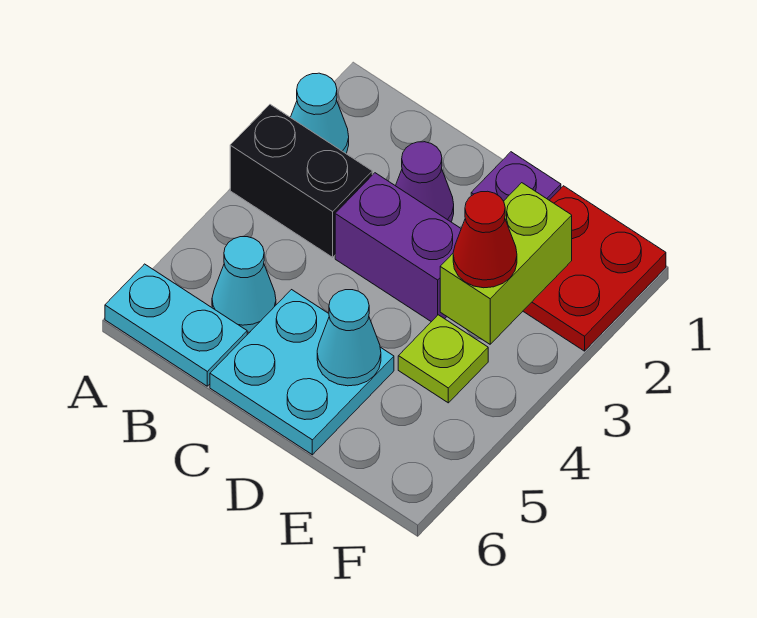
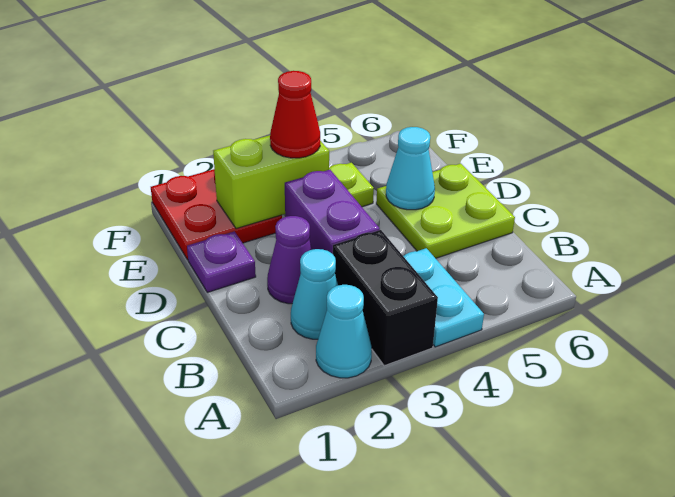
cyan 1x2 plate [105,264,247,386] -> cyan 1x2 plate moved to [403,248,484,347]
cyan 1x1 cone [212,237,276,333] -> cyan 1x1 cone moved to [291,249,338,339]
cyan 2x2 plate [210,290,394,455] -> lime 2x2 plate [376,164,515,258]

